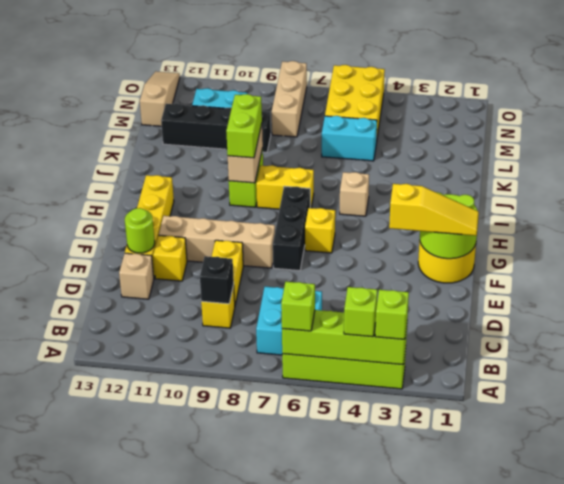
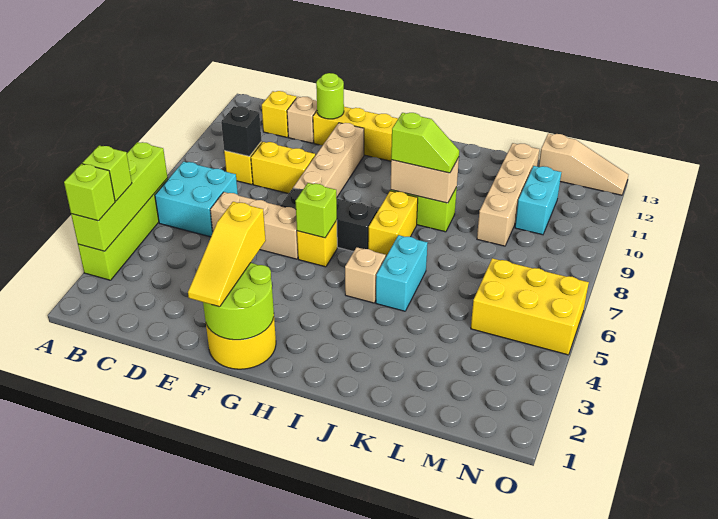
lime 1x1 brick [281,282,315,331] -> lime 1x1 brick moved to [295,183,337,238]
yellow 1x1 brick [153,235,187,281] -> yellow 1x1 brick moved to [262,91,297,137]
lime 1x2 brick [226,94,262,158] -> lime 1x2 slope [391,113,459,173]
cyan 1x2 brick [322,116,377,161] -> cyan 1x2 brick moved to [376,235,428,311]
black 1x4 brick [161,103,271,152] -> tan 1x4 brick [477,143,539,246]
tan 1x3 brick [272,61,307,137] -> tan 1x3 brick moved to [210,192,298,259]

